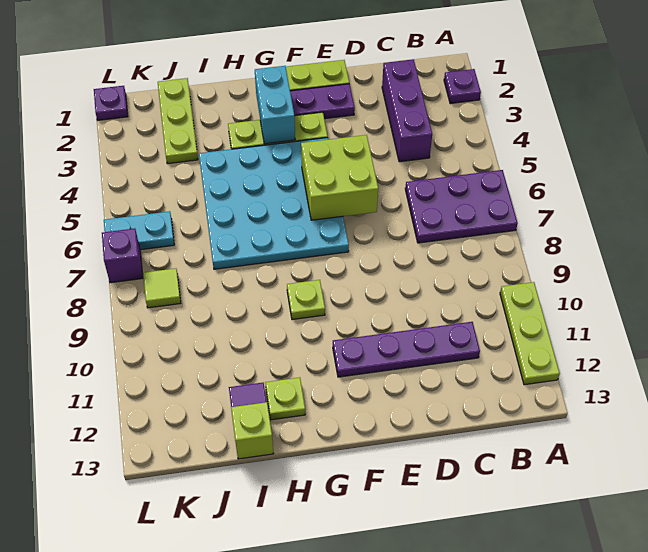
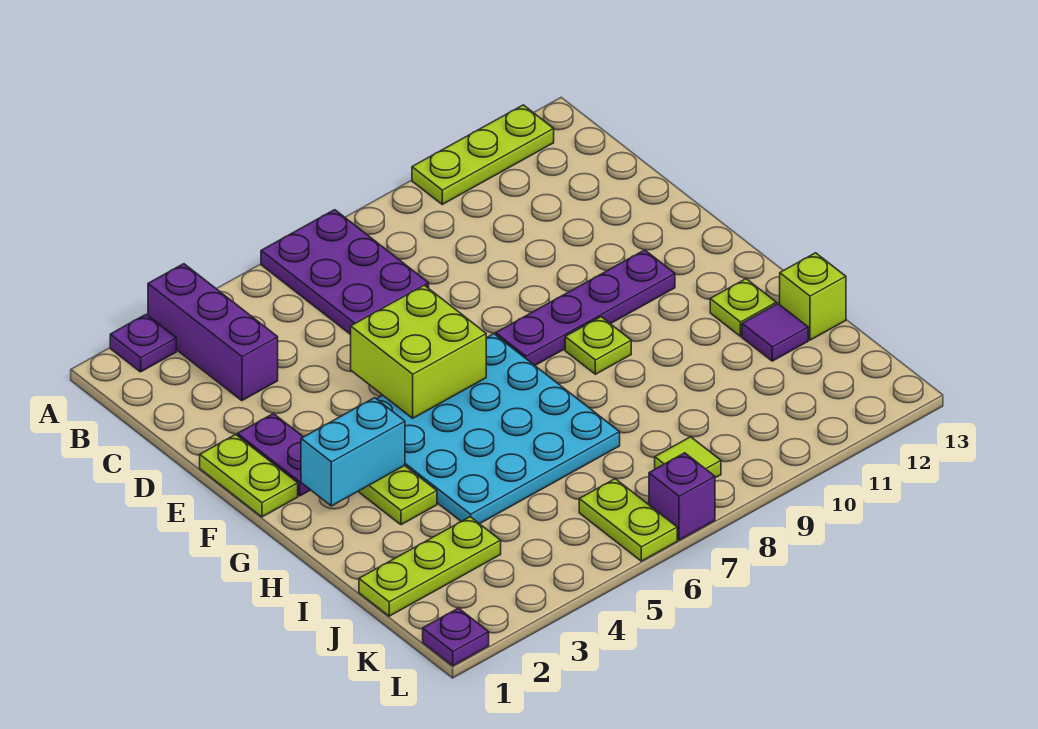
purple 1x3 brick [382,59,432,162] -> purple 1x3 brick turned to [148,264,278,401]
purple 1x4 plate [333,322,480,377] -> purple 1x4 plate turned to [496,250,675,365]
cyan 1x2 plate [104,211,174,250] -> lime 1x2 plate [579,479,677,561]

